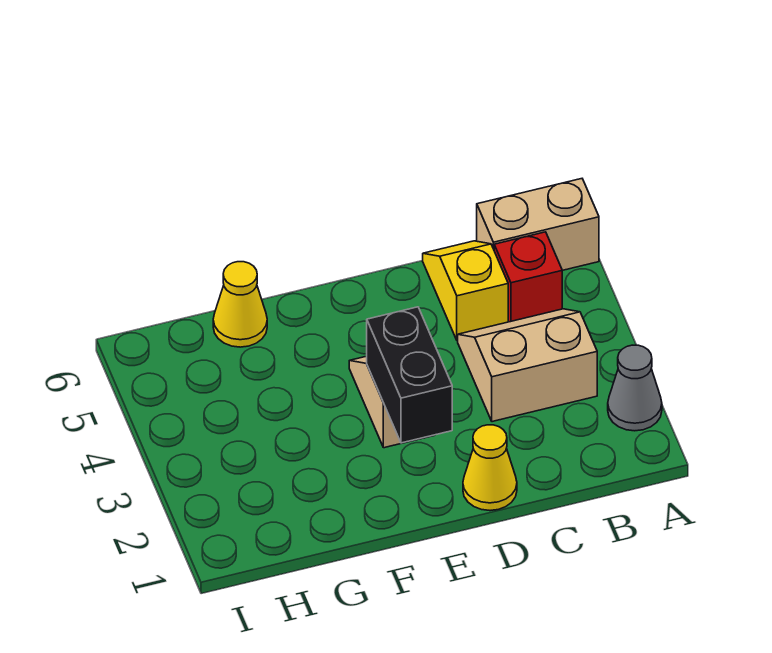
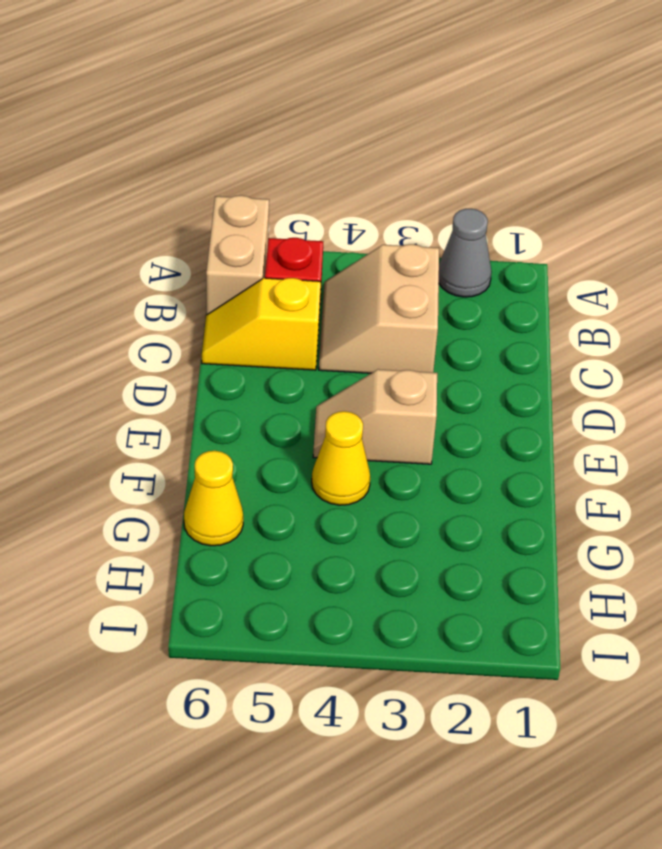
yellow 1x1 cone [463,425,517,510] -> yellow 1x1 cone moved to [312,411,370,505]
black 1x2 brick [366,307,452,443] -> none

